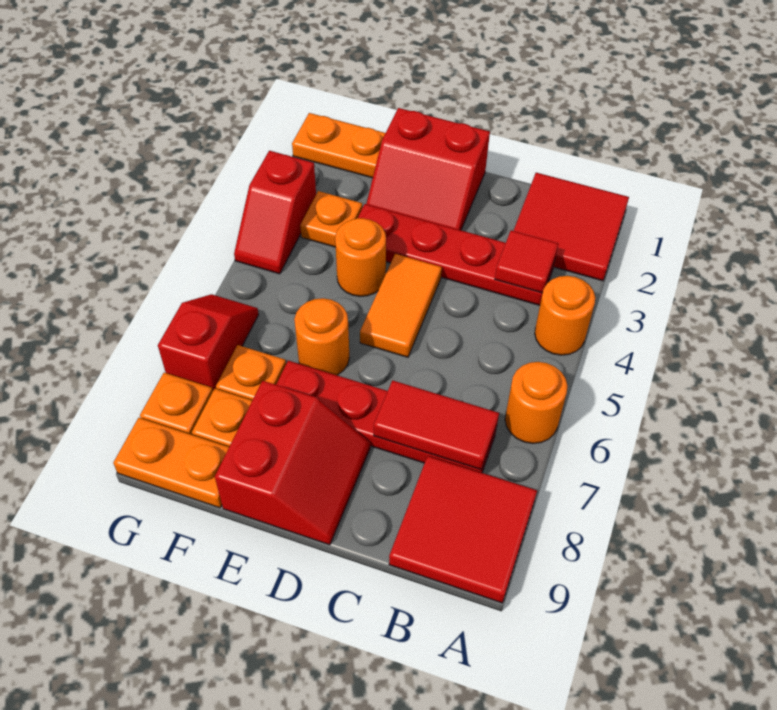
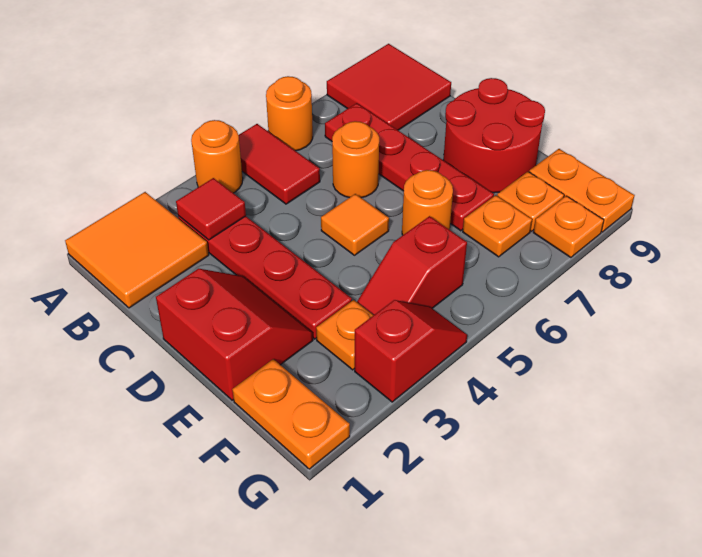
red 2x2 tile [514,173,629,281] -> orange 2x2 tile [65,192,209,308]
red 1x2 tile [374,380,499,470] -> red 1x2 tile moved to [239,124,320,204]
orange 1x2 tile [360,254,442,357] -> orange 1x1 tile [321,194,389,255]
red 2x2 slope [215,381,370,545] -> red 2x2 round brick [443,78,545,193]
orange 1x1 round brick [335,218,386,296] -> orange 1x1 round brick moved to [332,121,379,198]
red 1x2 slope [158,294,259,391] -> red 1x2 slope moved to [357,216,467,315]

